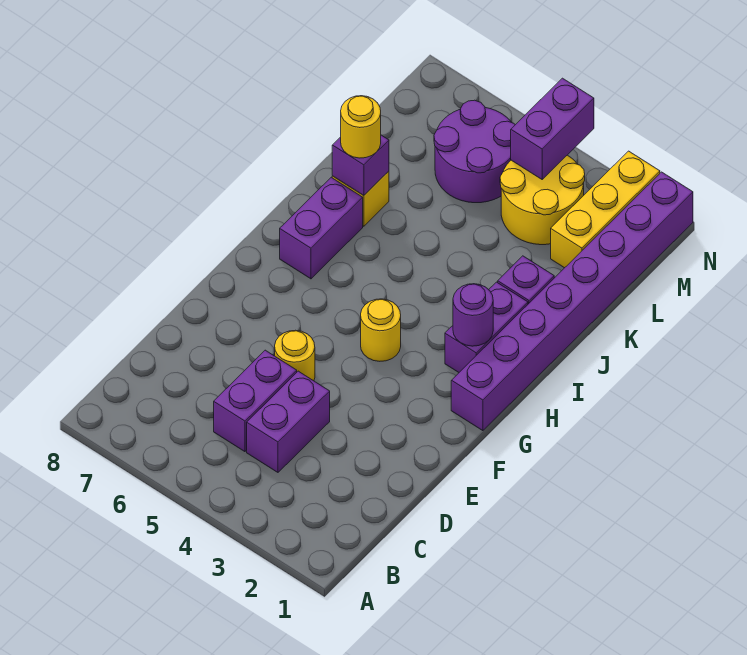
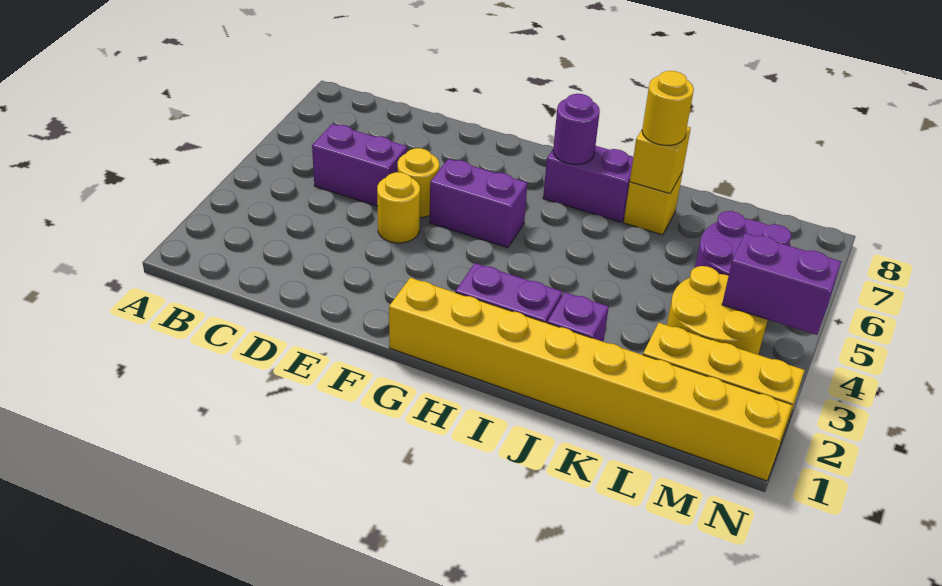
purple 1x2 brick [247,371,330,472] -> purple 1x2 brick moved to [430,159,527,248]
purple 1x8 brick [451,172,693,431] -> yellow 1x8 brick [389,278,792,481]
yellow 1x1 round brick [361,299,401,361] -> yellow 1x1 round brick moved to [377,172,420,243]
purple 1x1 round brick [453,284,493,346] -> purple 1x1 round brick moved to [553,94,600,164]
purple 1x1 brick [332,135,389,196] -> yellow 1x1 brick [630,127,691,194]

